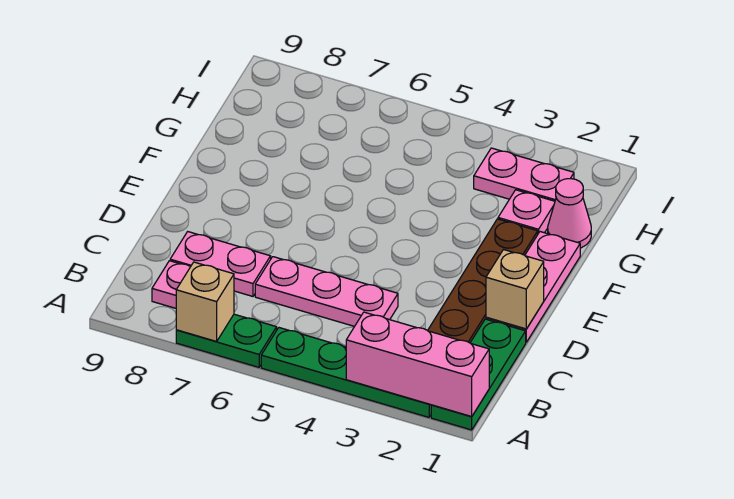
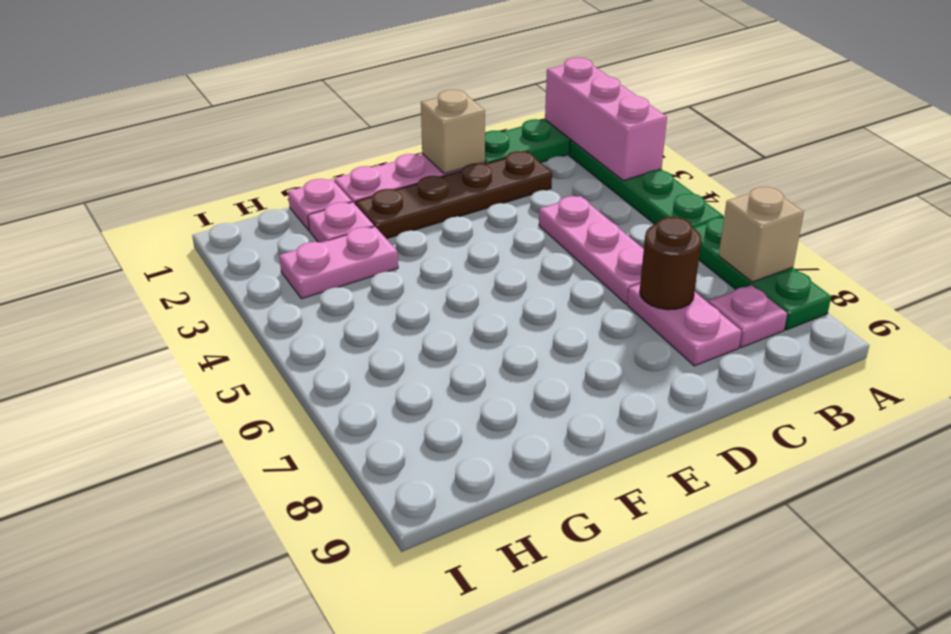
green 1x2 plate [176,314,277,367] -> green 1x3 plate [693,217,831,330]
none -> brown 1x1 round brick [640,217,702,310]
pink 1x1 cone [548,179,591,248] -> pink 1x1 plate [288,179,352,230]
pink 1x2 plate [474,148,574,201] -> pink 1x2 plate turned to [279,227,398,299]

